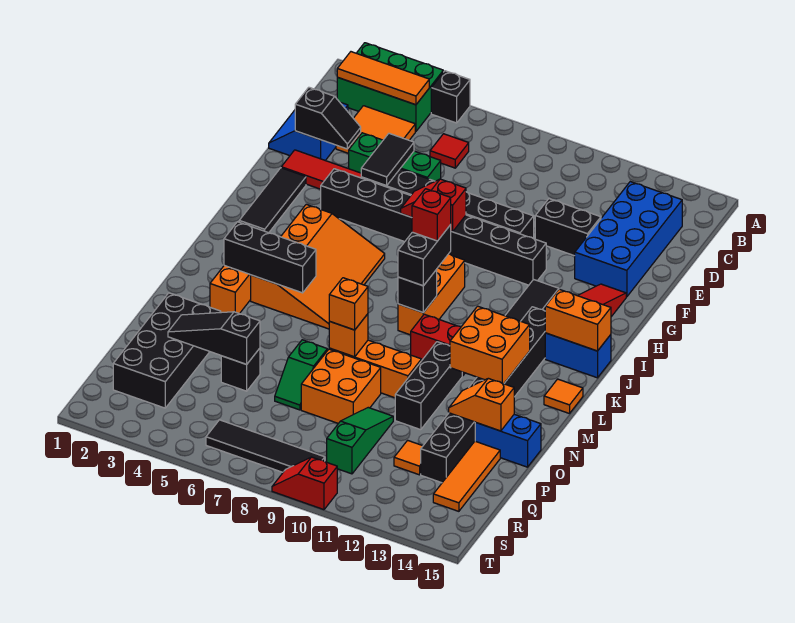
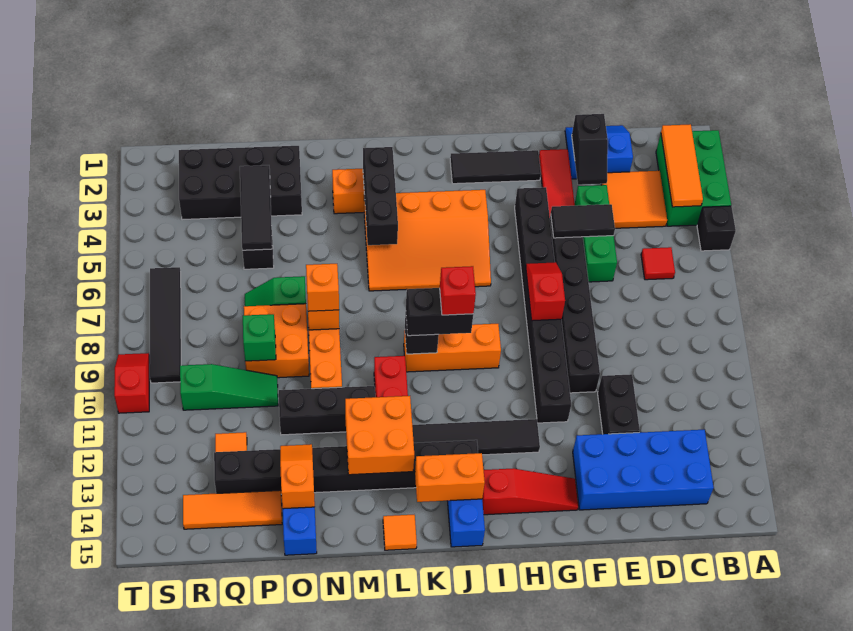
orange 1x2 brick [545,289,611,351] -> orange 1x2 brick turned to [415,453,485,502]
black 1x3 slope [168,312,260,364] -> black 1x3 tile [240,165,272,250]
none -> green 1x1 brick [243,314,276,361]

